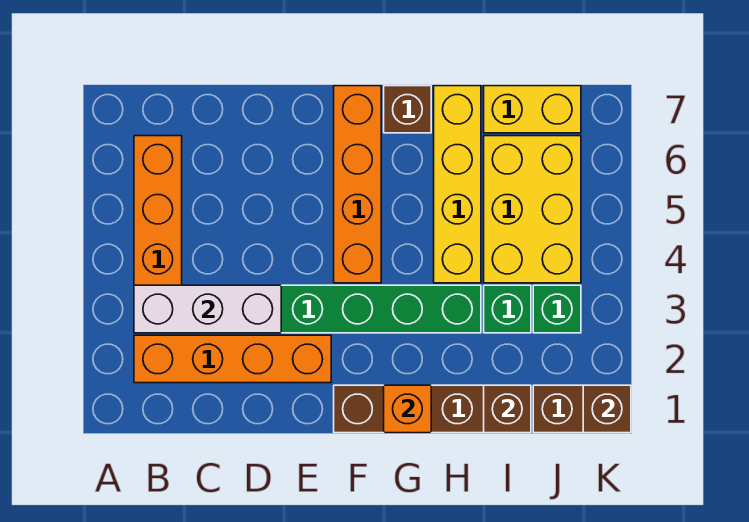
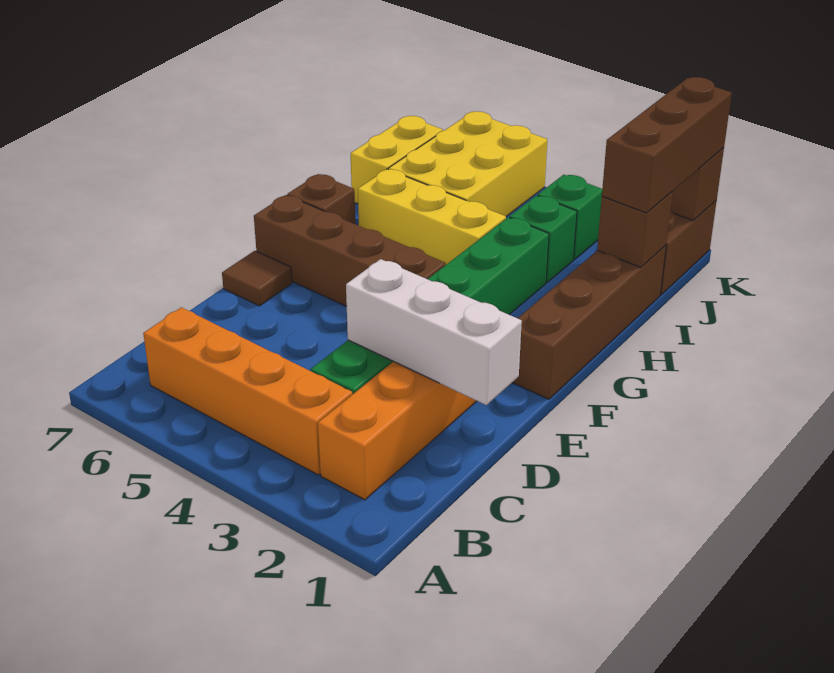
white 1x3 brick [134,285,281,333] -> white 1x3 brick turned to [346,259,522,405]
none -> brown 1x1 tile [222,251,292,306]
orange 1x4 brick [334,86,381,283] -> brown 1x4 brick [254,195,446,306]
orange 1x1 brick [384,385,431,433] -> none
yellow 1x4 brick [434,86,481,283] -> yellow 1x3 brick [358,169,506,265]
none -> brown 1x3 brick [602,77,732,213]
yellow 2x3 brick [484,136,581,283] -> yellow 2x3 brick turned to [388,111,547,216]

